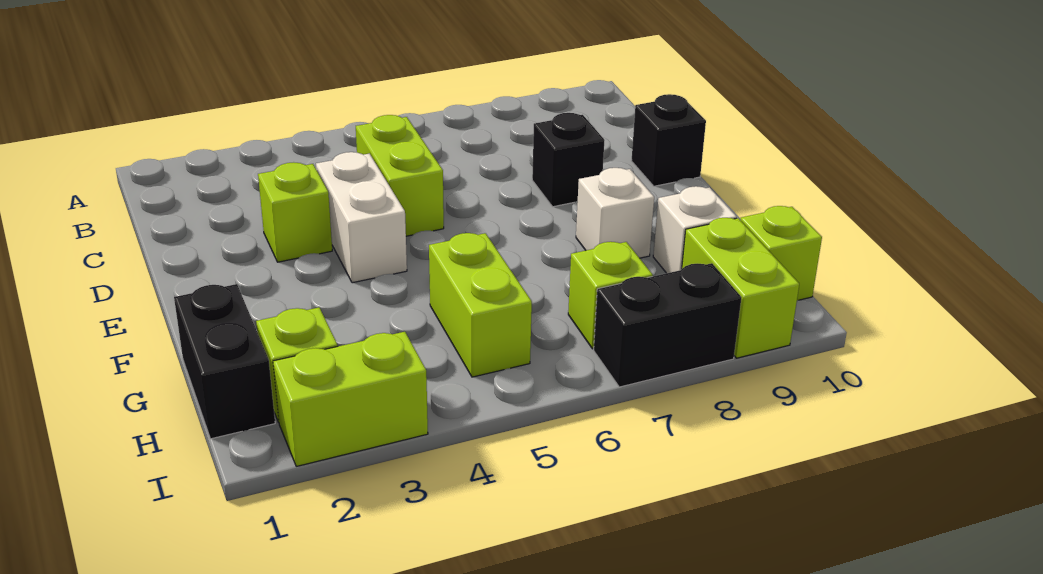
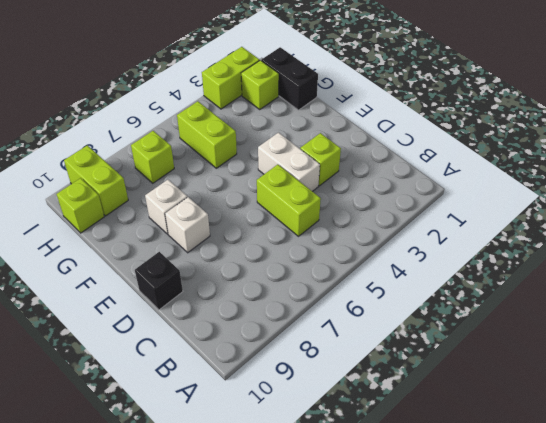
black 1x1 brick [532,113,605,207] -> none
white 1x1 brick [653,186,737,273] -> white 1x1 brick moved to [165,197,210,253]
black 1x2 brick [594,263,742,387] -> none

